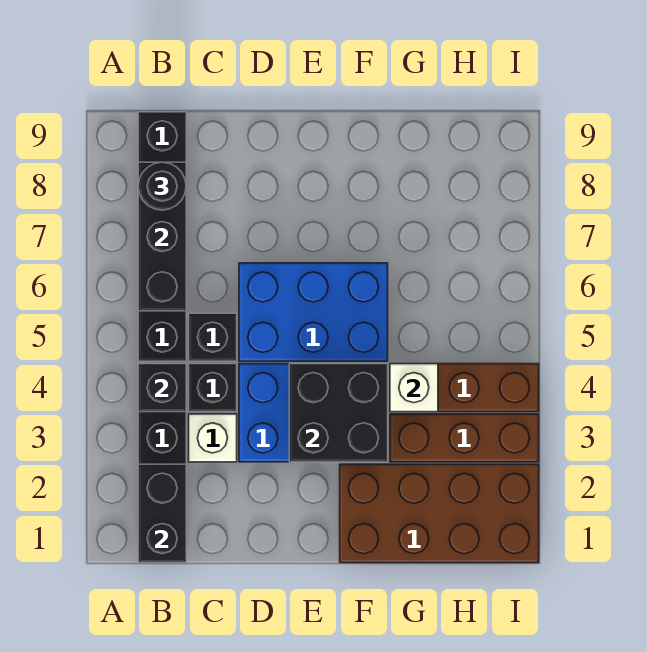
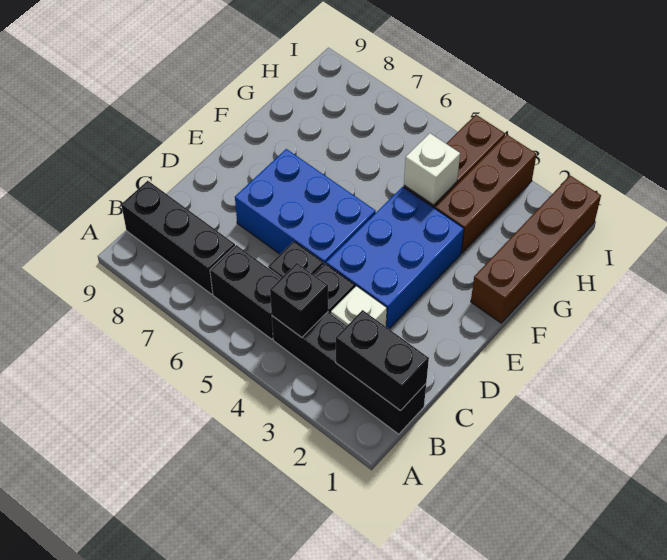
black 1x3 brick [138,162,186,311] -> none
black 1x1 round brick [138,162,186,210] -> none
blue 2x3 brick [239,263,388,361] -> blue 2x3 brick turned to [235,149,376,265]
black 2x2 brick [289,364,388,462] -> none
brown 2x4 brick [340,464,539,563] -> brown 1x4 brick [471,176,601,323]

